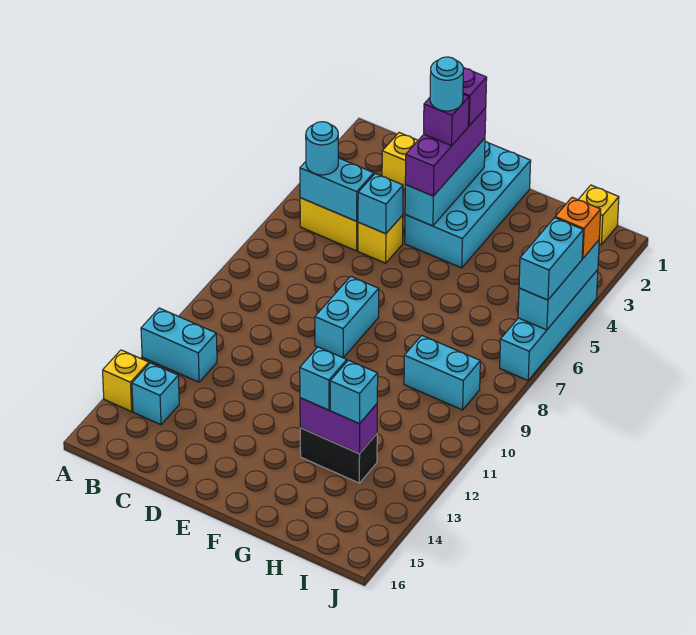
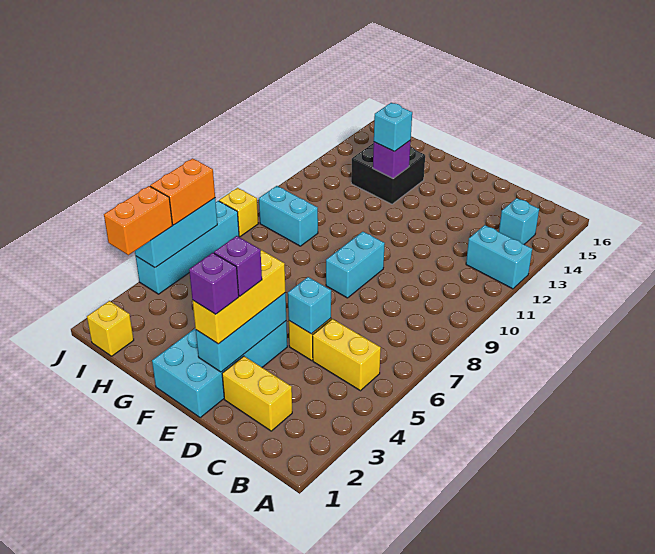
yellow 1x1 brick [103,350,149,412] -> yellow 1x1 brick moved to [219,188,258,237]
cyan 1x2 brick [300,158,374,221] -> none
cyan 1x1 round brick [306,122,338,175] -> none
purple 1x3 brick [405,108,486,196] -> yellow 1x3 brick [192,250,286,344]
cyan 1x1 round brick [430,57,464,111] -> none
black 1x2 brick [300,428,377,483] -> black 2x2 brick [351,143,425,204]
purple 1x2 brick [300,398,377,454] -> purple 1x1 brick [373,140,411,178]
cyan 1x1 brick [330,360,378,424] -> none
orange 1x1 brick [555,197,601,258] -> orange 1x2 brick [104,186,173,255]
cyan 1x2 brick [519,218,583,300] -> orange 1x2 brick [150,158,215,225]

